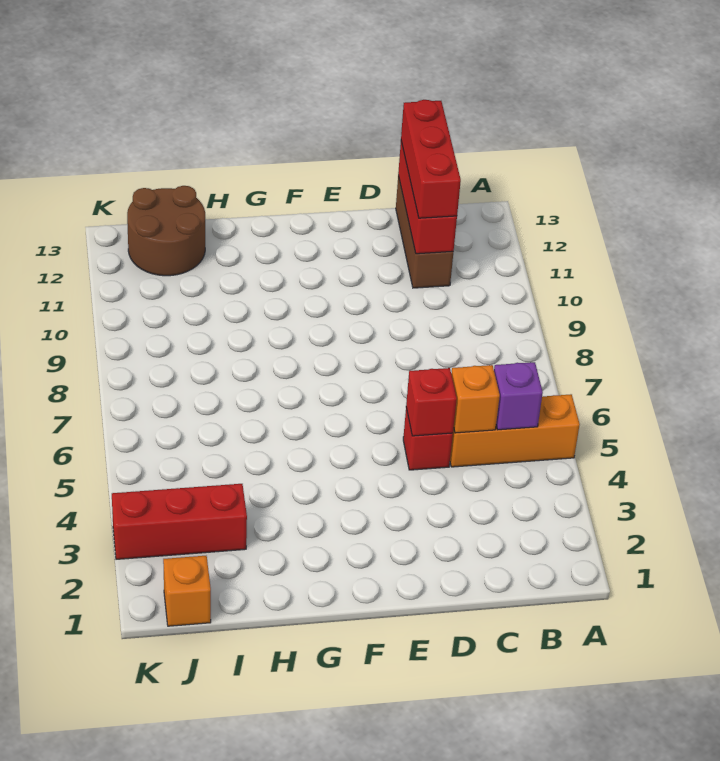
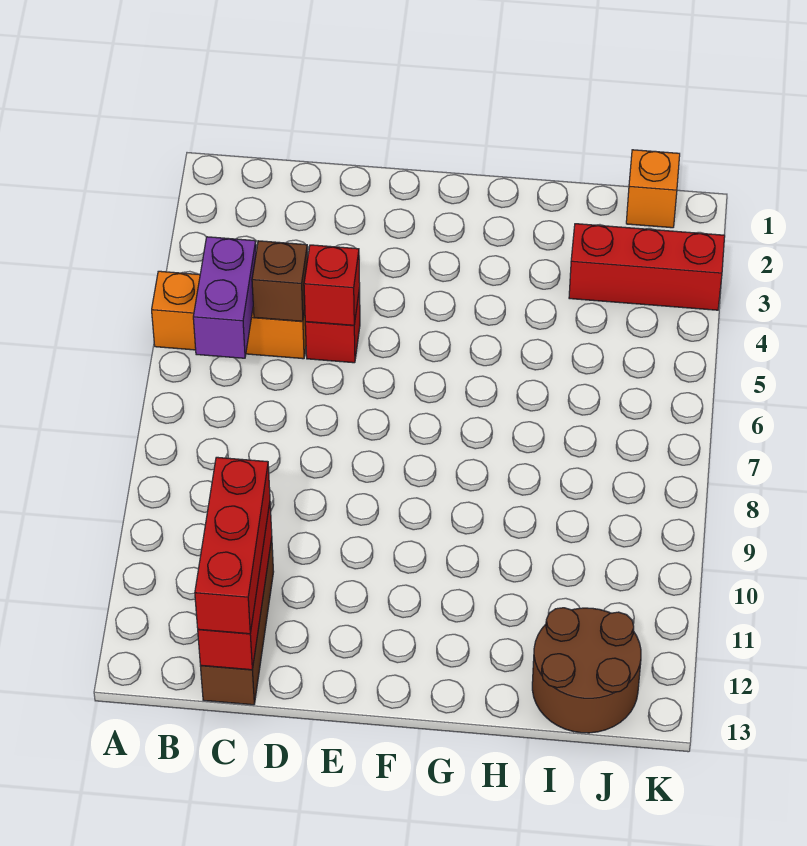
purple 1x1 brick [494,362,543,430] -> purple 1x2 brick [193,237,256,358]
orange 1x1 brick [451,365,500,433] -> brown 1x1 brick [252,241,308,321]

